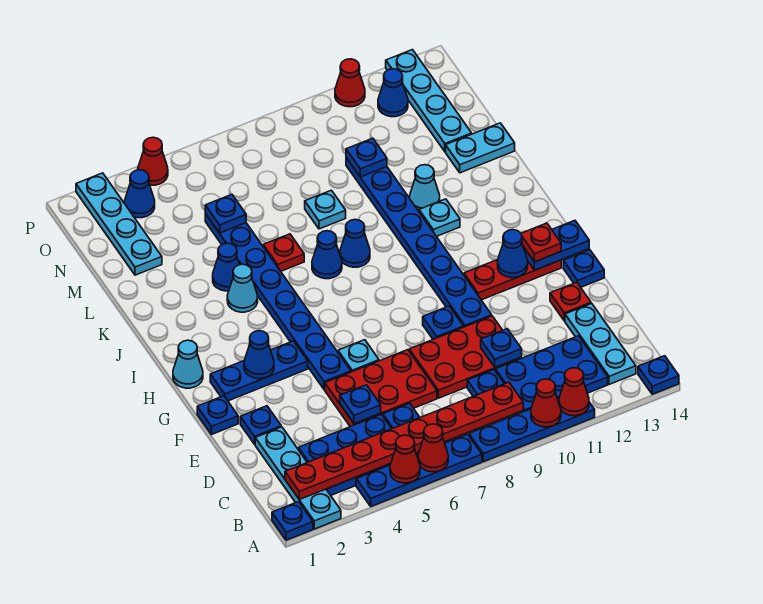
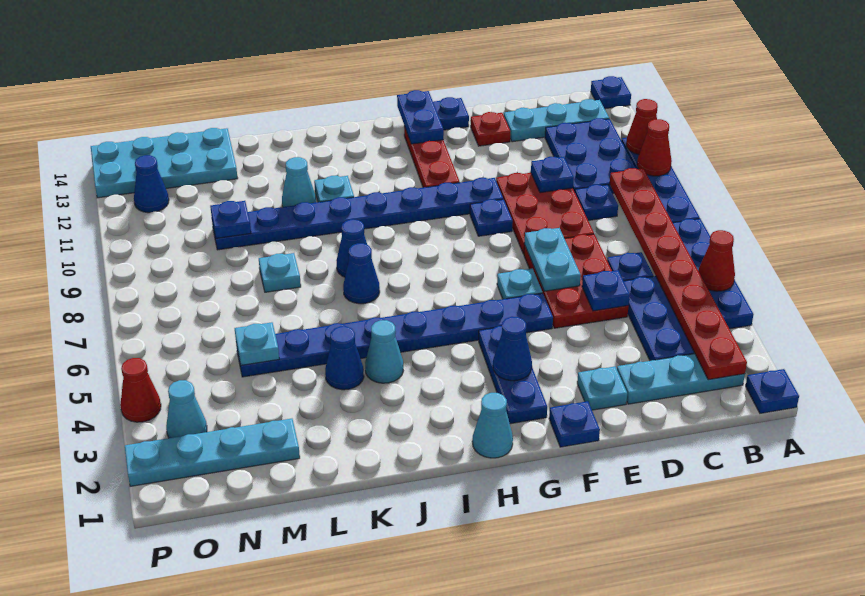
cyan 1x4 plate [255,427,341,529] -> cyan 1x3 plate [617,354,745,404]
red 1x1 cone [418,424,448,472] -> none
blue 1x1 plate [240,406,281,444] -> cyan 1x1 plate [577,367,627,410]
blue 1x1 cone [498,230,528,278] -> none
red 1x1 plate [521,223,561,262] -> none
red 1x1 plate [263,234,304,271] -> none
cyan 1x2 plate [446,123,515,173] -> cyan 1x2 plate moved to [524,228,581,291]
blue 1x1 plate [205,195,246,233] -> cyan 1x1 plate [235,322,279,365]
cyan 1x4 plate [386,50,472,152] -> cyan 2x4 plate [91,128,238,198]
blue 1x1 cone [125,170,155,218] -> cyan 1x1 cone [166,380,207,438]
red 1x1 cone [335,59,365,107] -> none

